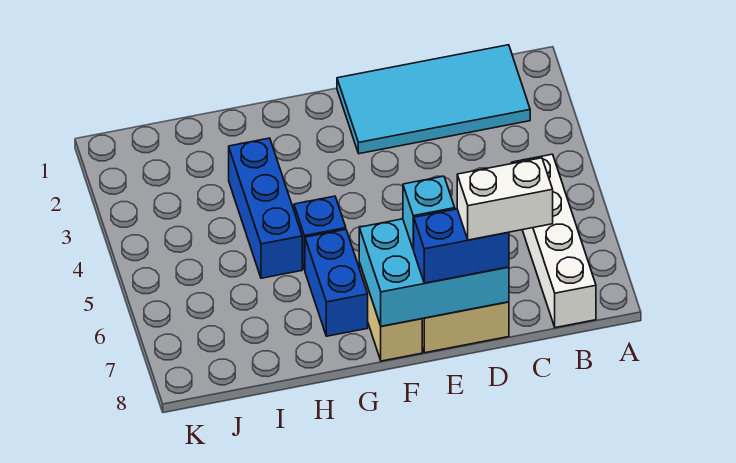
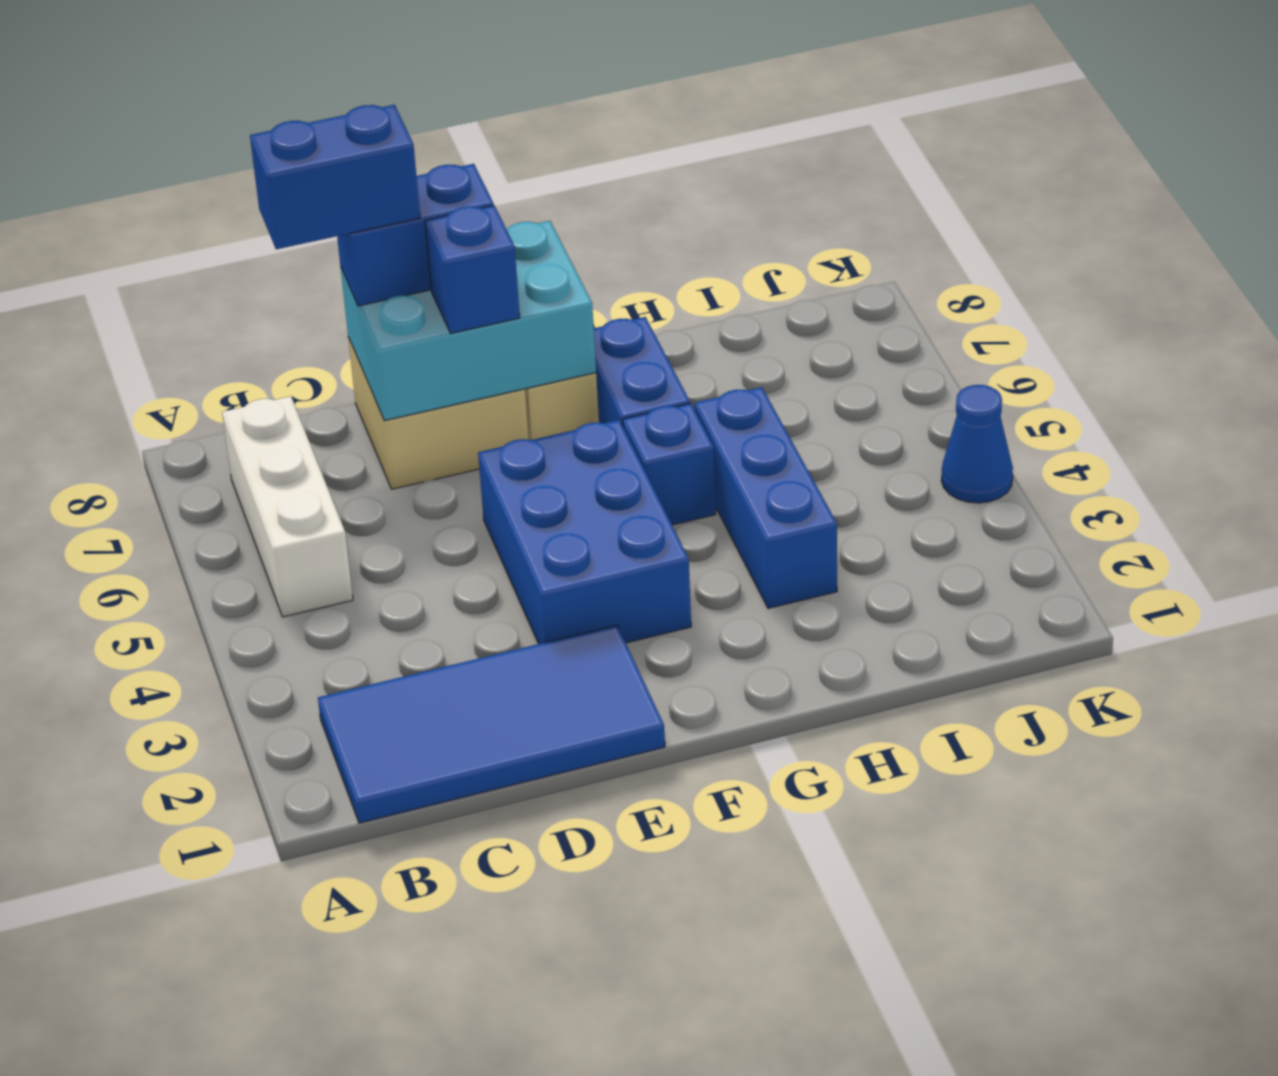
cyan 2x4 tile [337,45,530,154] -> blue 2x4 tile [318,625,665,823]
white 1x4 brick [511,154,596,328] -> white 1x3 brick [222,396,353,617]
white 1x2 brick [457,158,553,240] -> blue 1x2 brick [250,105,420,249]
none -> blue 2x3 brick [478,420,691,644]
cyan 1x1 brick [403,176,455,250] -> blue 1x1 brick [425,205,520,333]
none -> blue 1x1 cone [941,385,1013,503]

